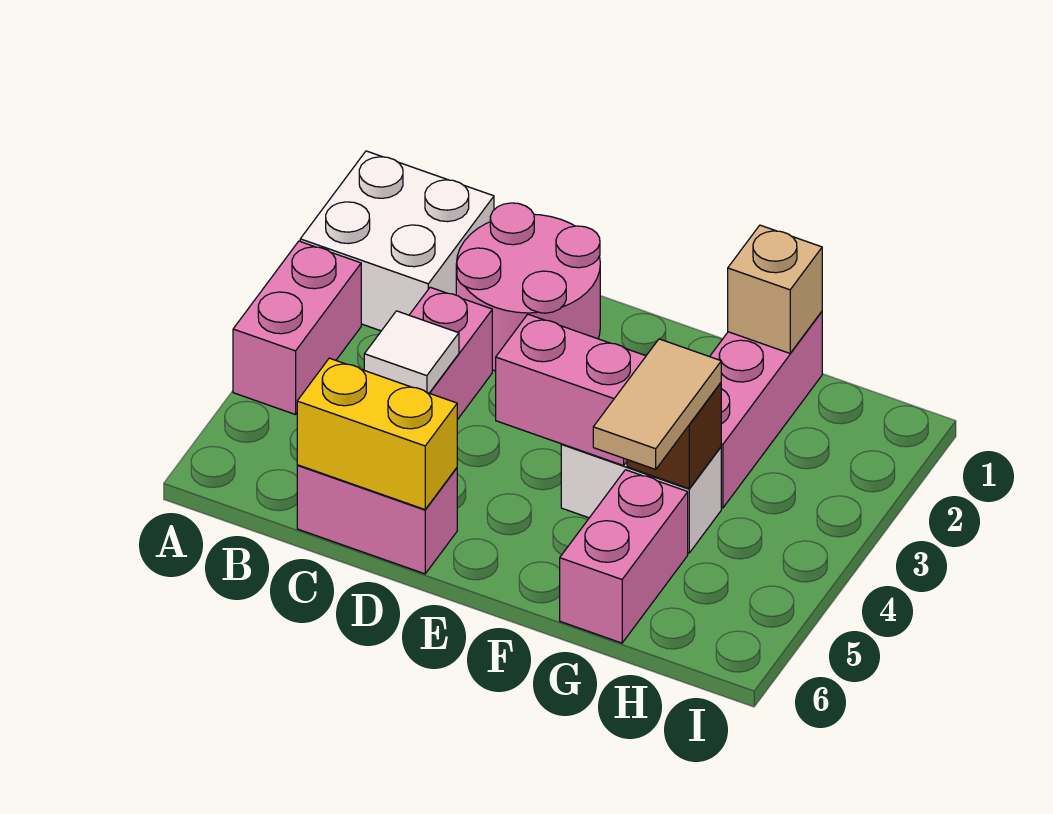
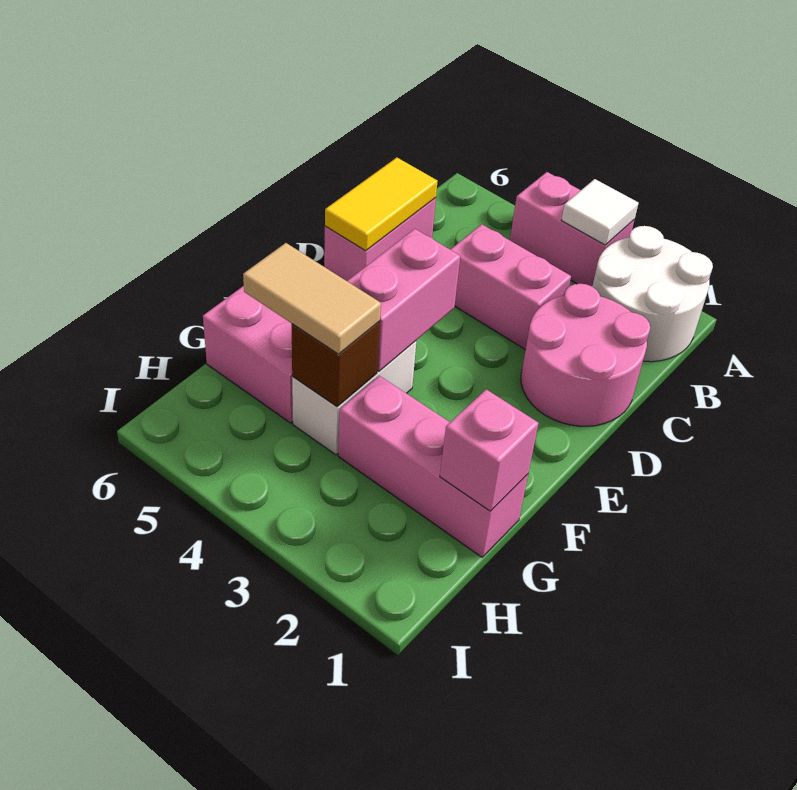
white 2x2 brick [300,151,494,331] -> white 2x2 round brick [592,226,713,362]
white 1x1 tile [364,311,459,393] -> white 1x1 tile moved to [561,179,639,245]
yellow 1x2 brick [297,358,457,509] -> yellow 1x2 tile [325,158,438,251]
tan 1x1 brick [728,225,822,353] -> pink 1x1 brick [440,389,539,511]

